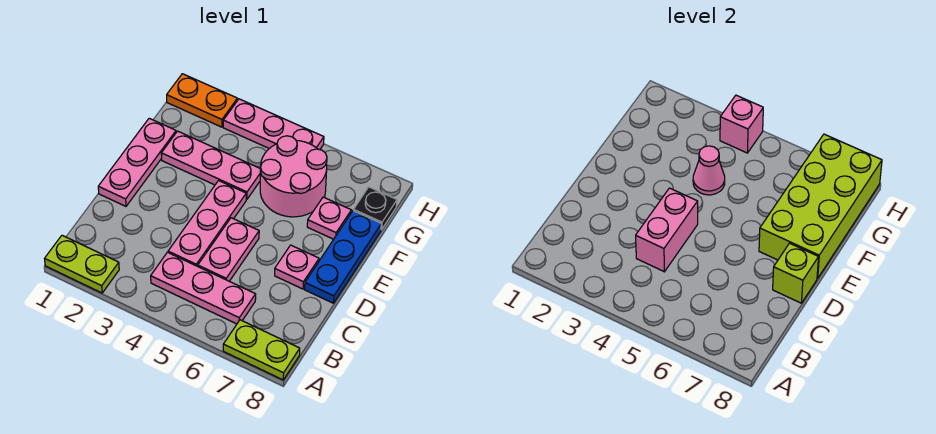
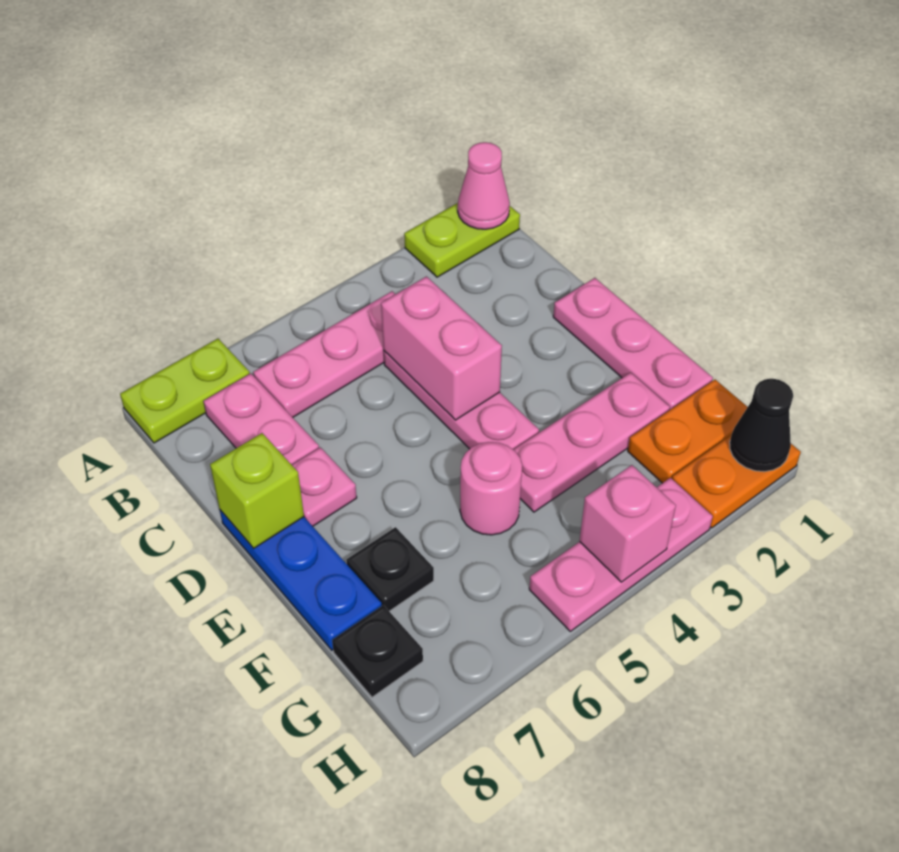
pink 1x2 plate [198,218,259,281] -> pink 1x2 plate moved to [203,373,319,465]
lime 2x4 brick [759,134,882,278] -> none
pink 1x1 cone [693,146,725,195] -> pink 1x1 cone moved to [458,142,510,229]
pink 2x2 round brick [260,136,327,217] -> pink 1x1 round brick [460,442,522,535]
pink 1x1 plate [307,197,351,239] -> black 1x1 plate [346,527,434,611]
none -> orange 1x2 plate [628,380,747,483]
none -> black 1x1 cone [730,379,793,472]

